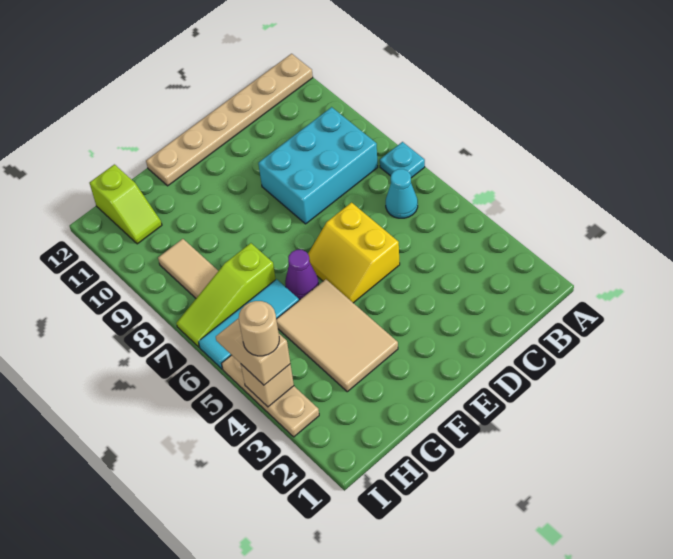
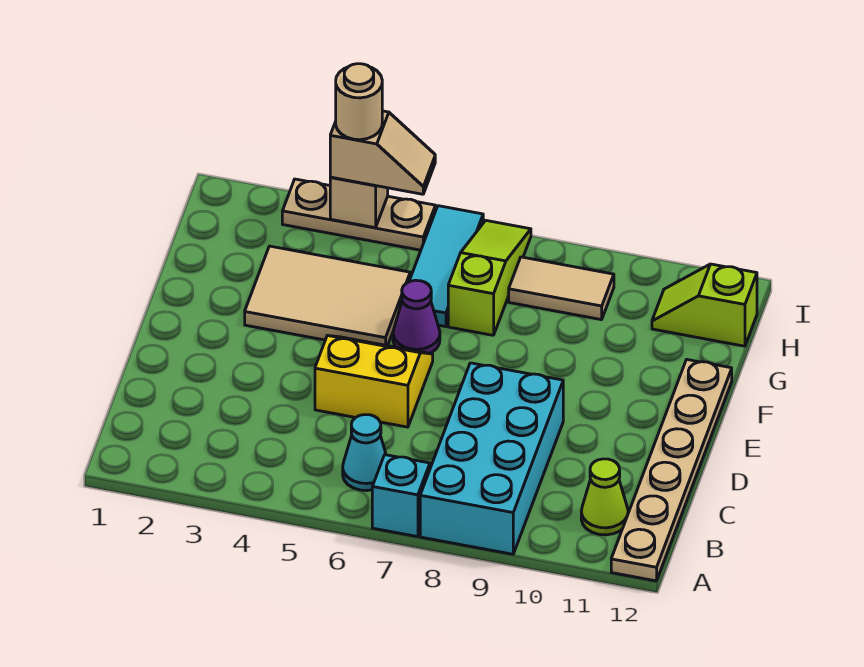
cyan 1x1 plate [380,142,425,178] -> cyan 1x1 brick [372,455,430,537]
cyan 2x3 brick [258,107,378,224] -> cyan 2x4 brick [420,363,563,554]
none -> lime 1x1 cone [581,459,628,535]

